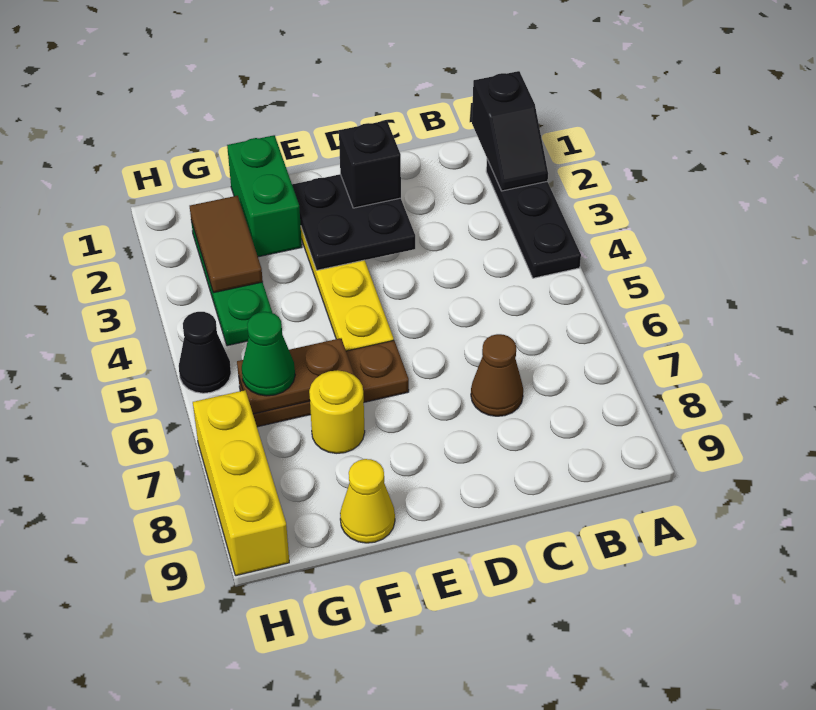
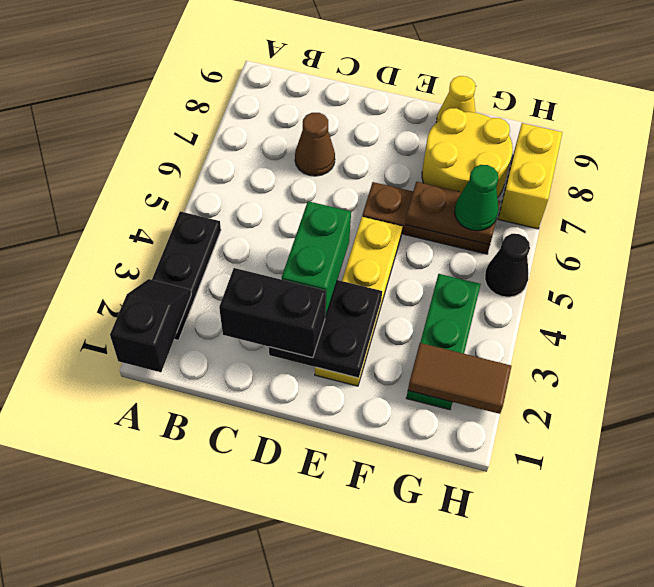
black 1x1 brick [339,120,401,208] -> black 1x2 brick [219,268,326,358]
green 1x2 brick [227,135,302,257] -> green 1x2 brick moved to [282,201,351,317]
yellow 1x1 round brick [309,370,365,453] -> yellow 2x2 round brick [422,108,513,198]
brown 1x2 tile [190,196,263,293] -> brown 1x2 tile turned to [408,343,512,414]
yellow 1x3 brick [193,390,289,576] -> yellow 1x2 brick [498,123,563,229]

